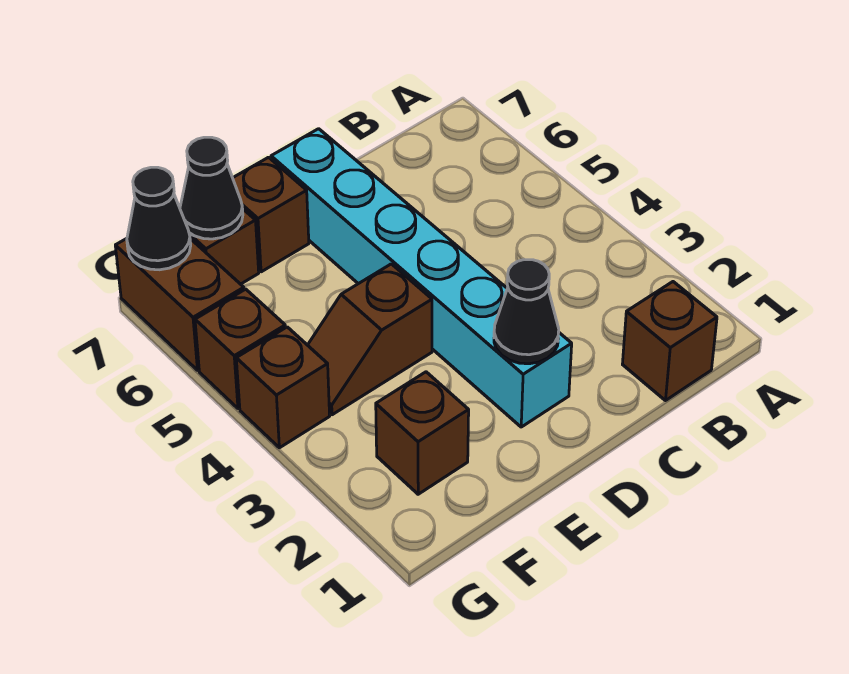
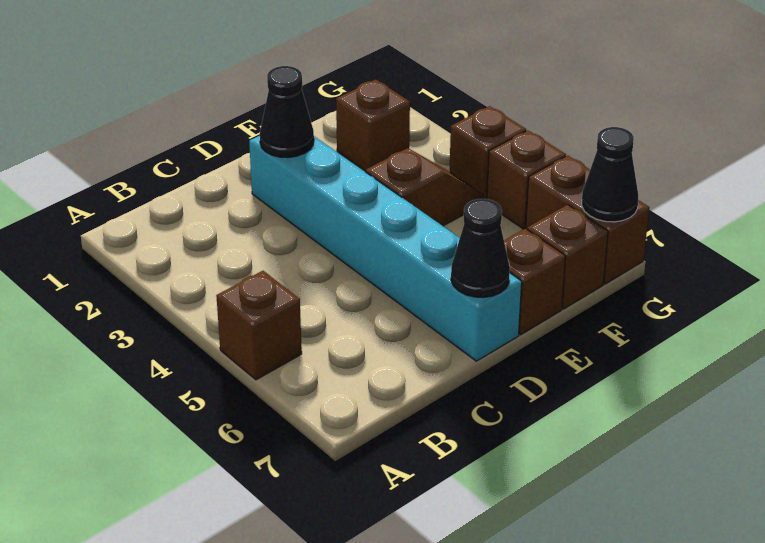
brown 1x1 brick [622,282,717,401] -> brown 1x1 brick moved to [216,271,302,380]
black 1x1 cone [180,137,243,239] -> black 1x1 cone moved to [451,199,510,298]

